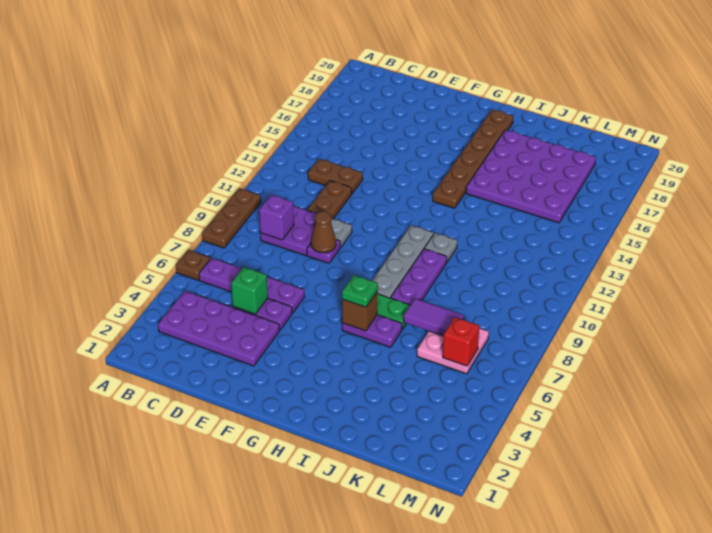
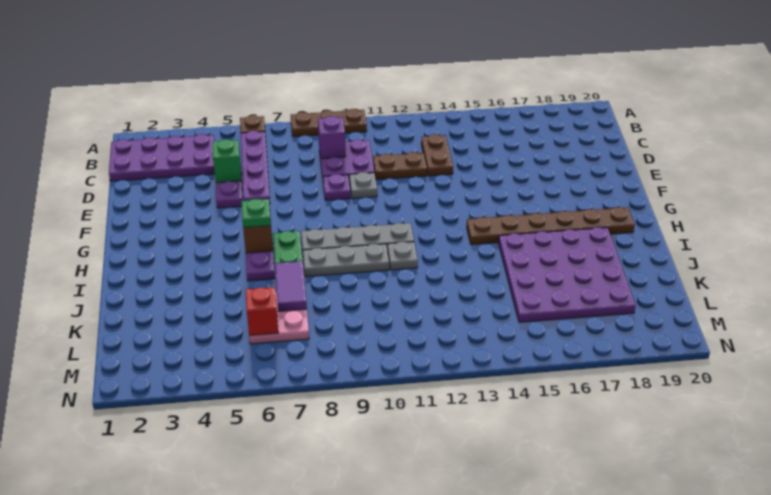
purple 2x4 plate [158,291,279,366] -> purple 2x4 plate turned to [109,134,215,181]
brown 1x1 cone [311,212,336,253] -> none
purple 1x3 plate [391,249,447,305] -> grey 1x3 plate [303,244,389,277]

